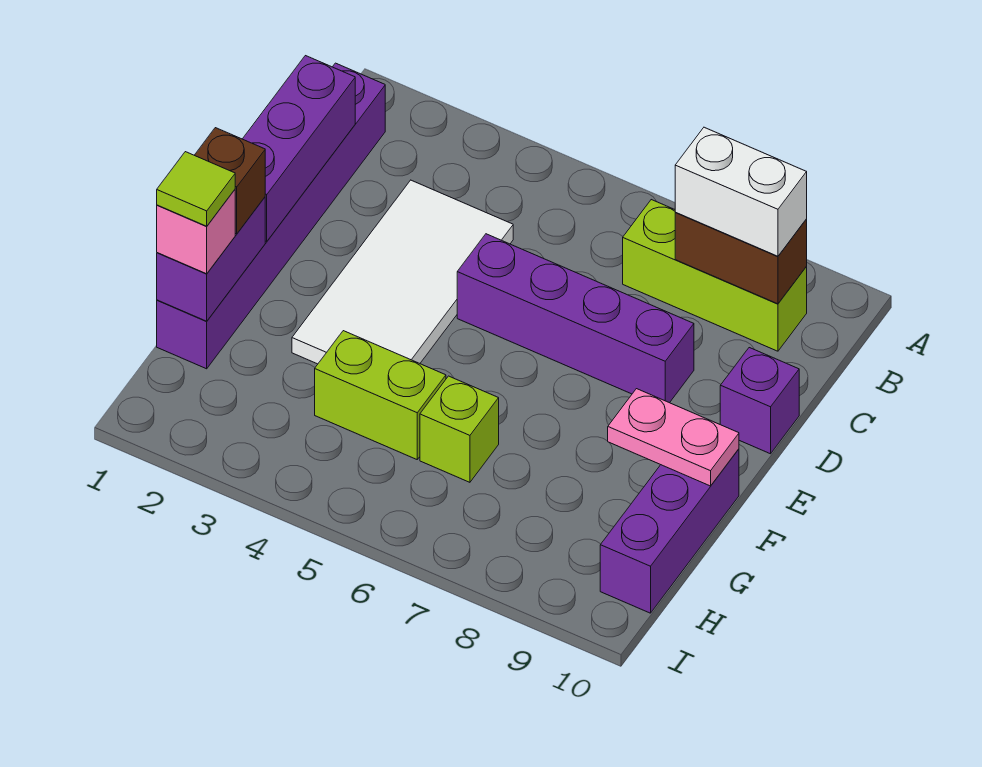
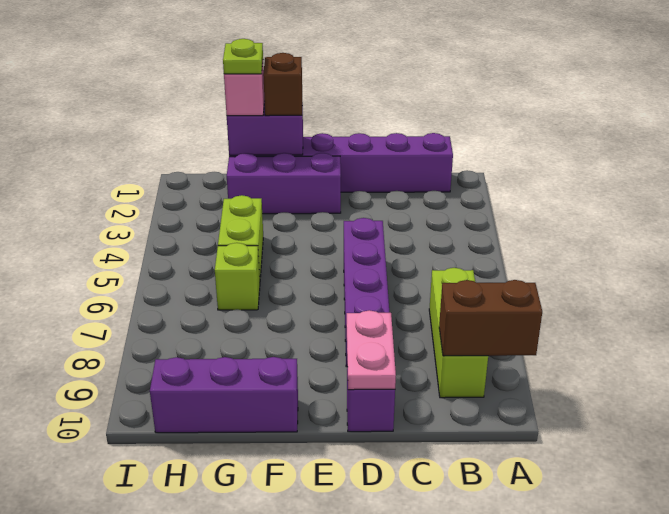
brown 1x2 brick [675,212,807,304] -> brown 1x2 brick turned to [439,280,542,356]
white 1x2 brick [675,127,807,256] -> none
purple 1x3 brick [243,56,355,241] -> purple 1x3 brick moved to [227,153,341,214]
white 2x4 tile [292,180,513,364] -> none
pink 1x2 plate [608,389,739,486] -> pink 1x2 plate moved to [346,310,396,390]
lime 1x1 tile [157,152,235,226] -> lime 1x1 plate [223,39,263,74]

